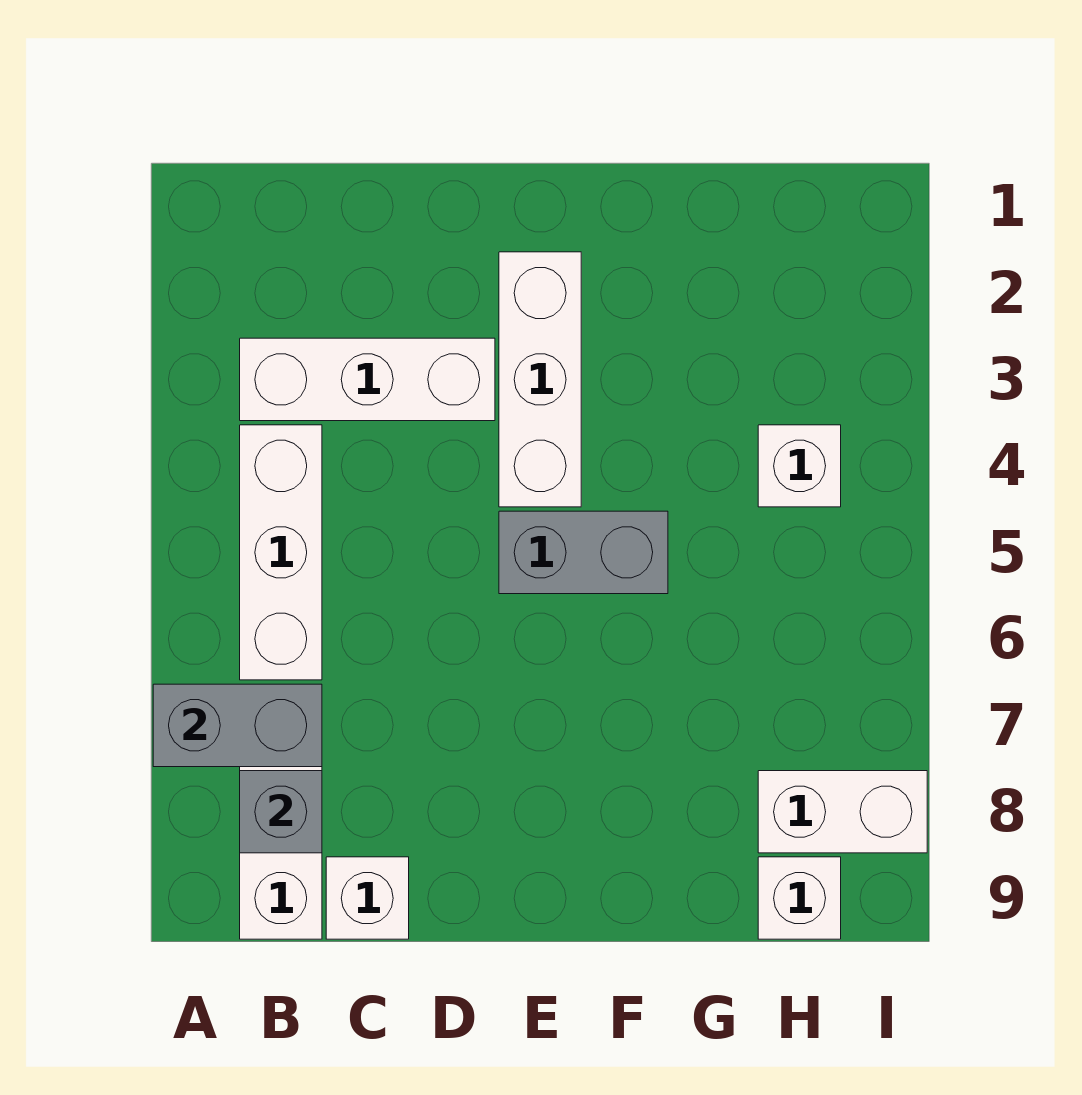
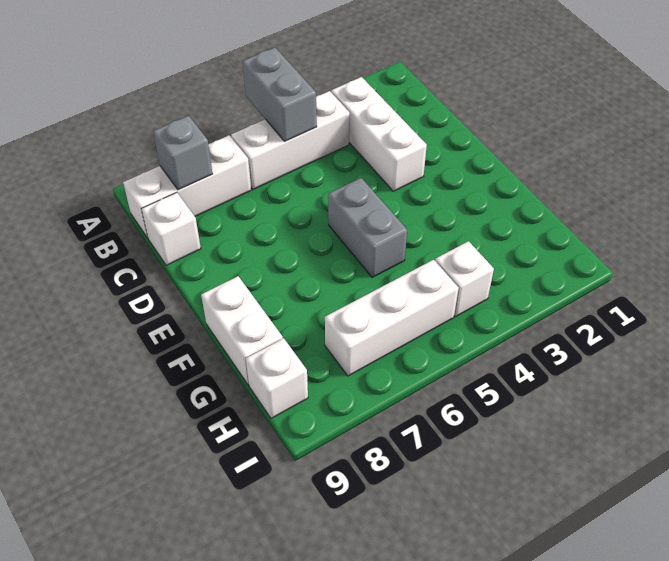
grey 1x2 brick [153,684,322,767] -> grey 1x2 brick moved to [243,48,317,141]
white 1x3 brick [499,252,581,507] -> white 1x3 brick moved to [325,260,459,376]
white 1x2 brick [758,771,927,853] -> white 1x2 brick moved to [201,276,283,385]

